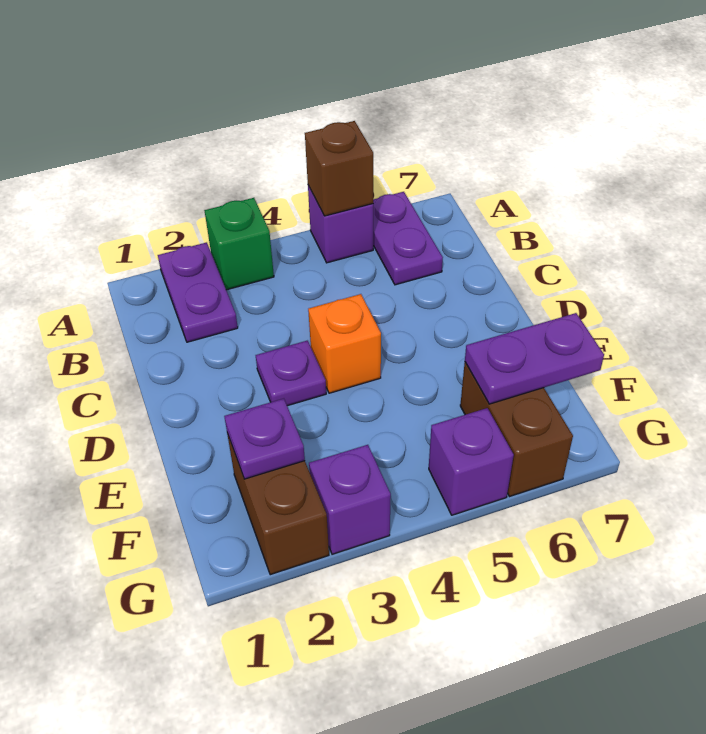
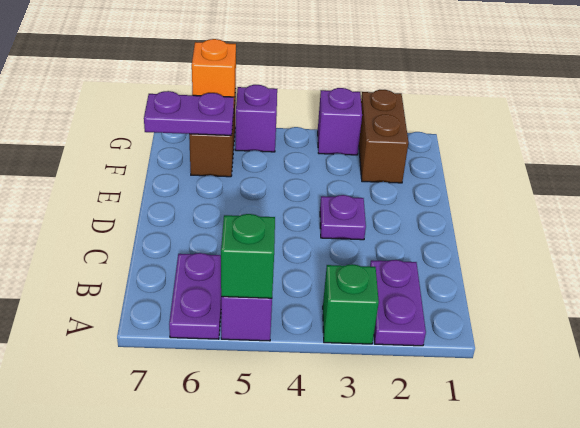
brown 1x1 brick [305,121,373,216] -> green 1x1 brick [221,214,275,298]
orange 1x1 brick [308,294,381,393] -> orange 1x1 brick moved to [192,39,236,101]
purple 1x1 plate [224,399,305,479] -> none

